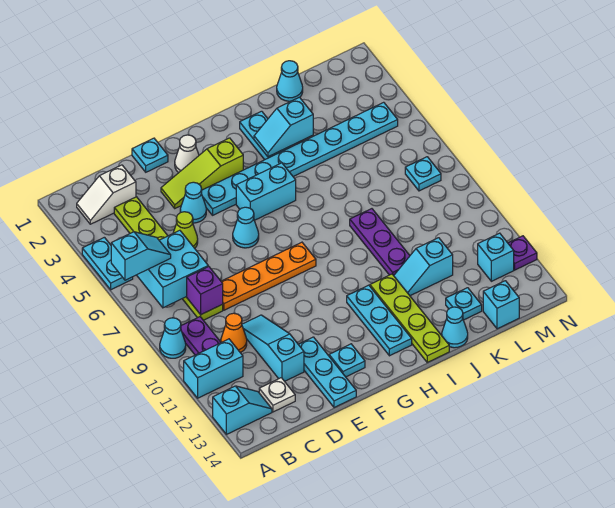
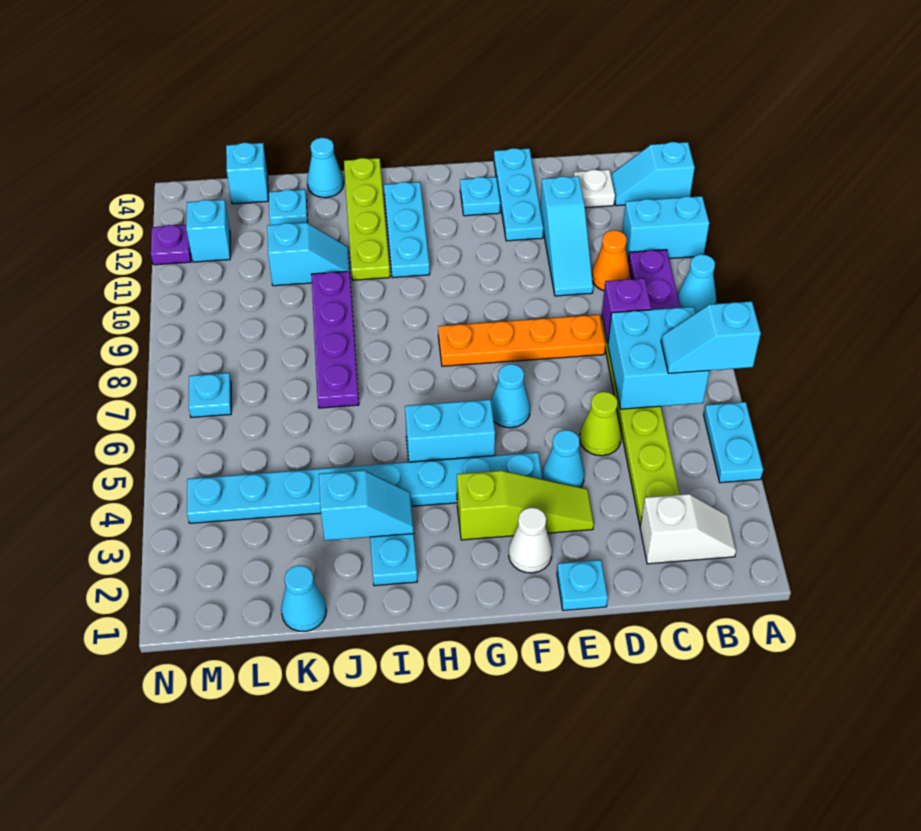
purple 1x3 plate [350,209,410,276] -> purple 1x4 plate [311,271,359,408]

